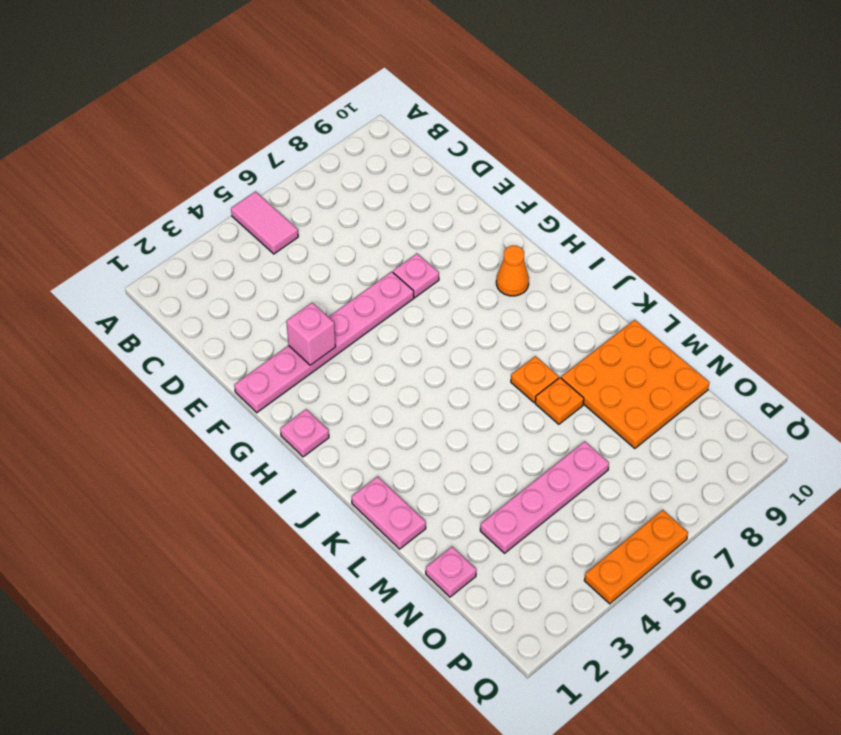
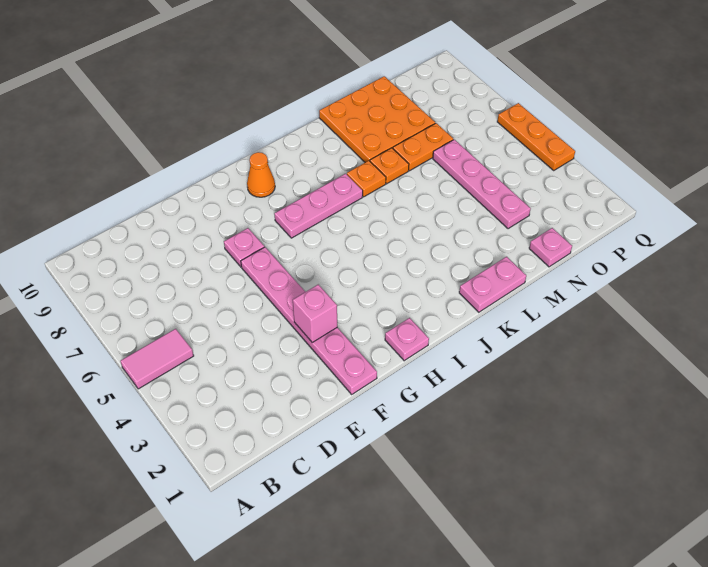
none -> pink 1x3 plate [274,174,363,238]
none -> orange 1x2 plate [393,123,453,171]

